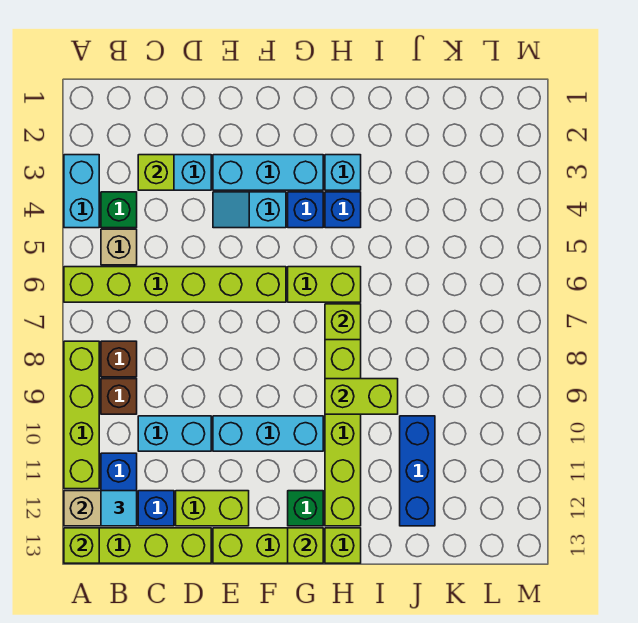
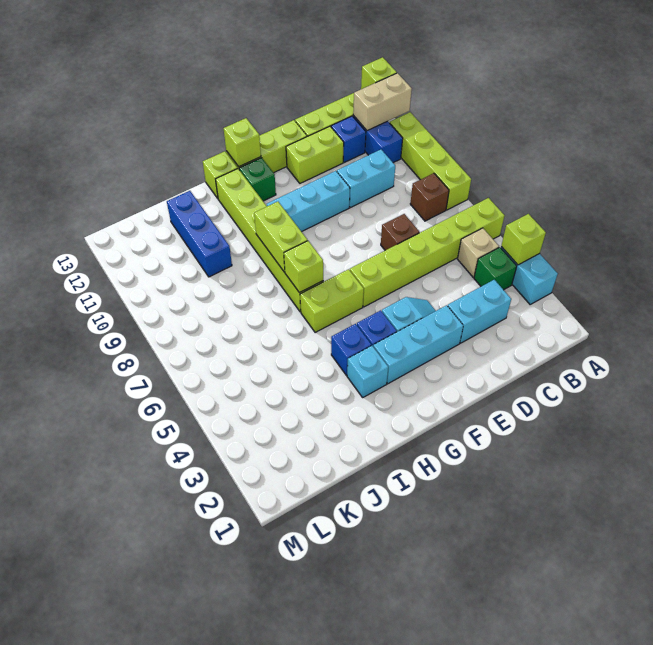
brown 1x1 brick [101,379,137,414] -> brown 1x1 brick moved to [381,214,419,250]
cyan 1x1 tile [101,491,137,526] -> none
lime 1x1 brick [138,155,174,190] -> lime 1x1 brick moved to [501,214,546,265]
lime 1x2 brick [325,379,398,414] -> lime 1x2 brick turned to [254,202,308,272]

